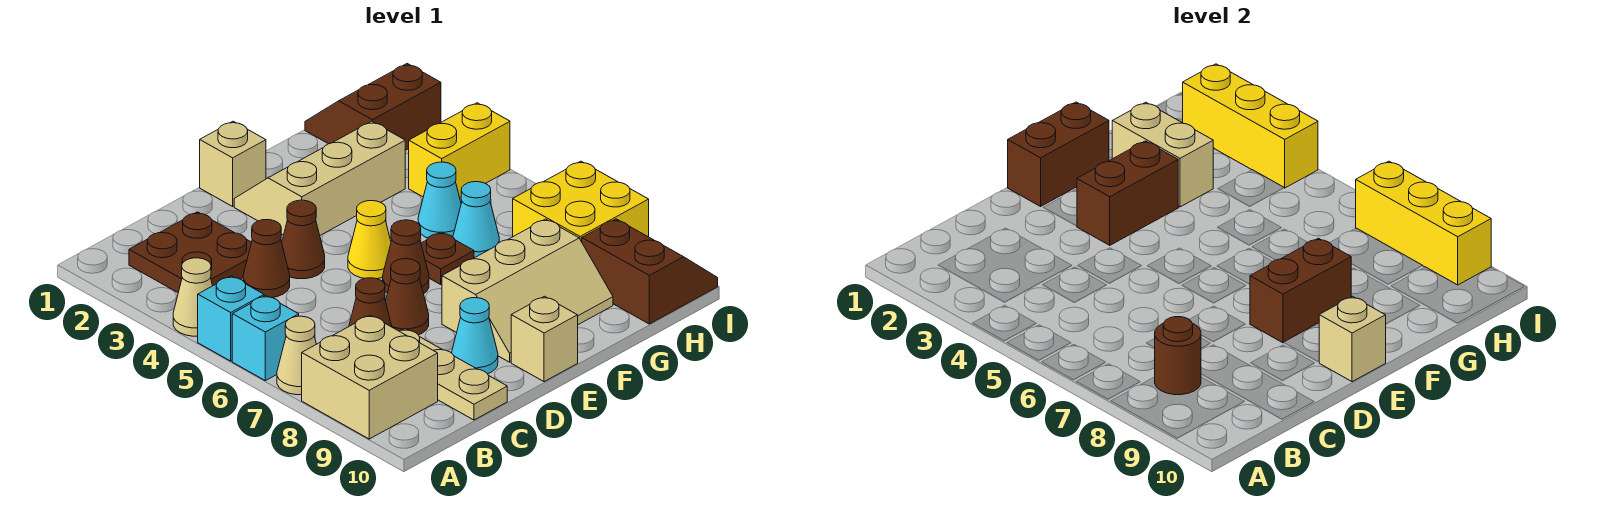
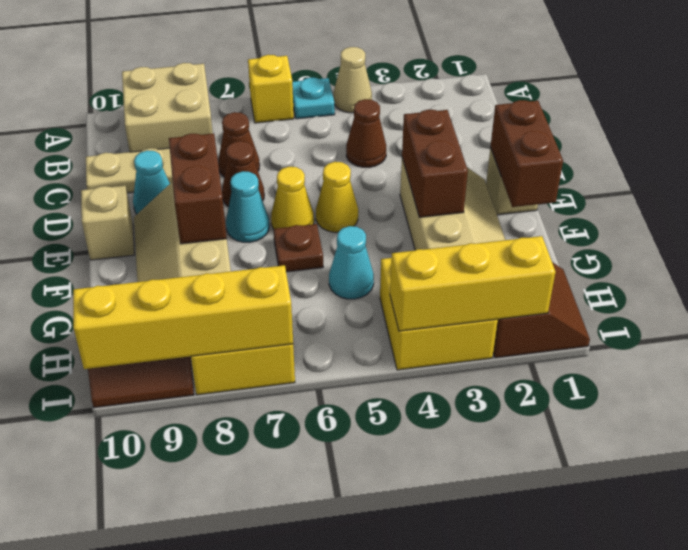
cyan 1x1 brick [198,276,264,361] -> cyan 1x1 plate [292,78,335,119]
cyan 1x1 brick [232,295,299,381] -> yellow 1x1 brick [248,55,294,123]
tan 1x1 cone [277,316,316,395] -> none
brown 2x2 plate [129,212,252,292] -> none
brown 1x1 round brick [1155,317,1201,395] -> none
brown 1x1 cone [282,200,325,279] -> none
brown 1x1 cone [383,220,429,294] -> yellow 1x1 cone [271,167,314,229]
tan 1x1 brick [1319,296,1386,382] -> none
tan 1x2 brick [1112,102,1214,207] -> none
cyan 1x1 cone [453,182,499,258] -> cyan 1x1 cone moved to [226,171,269,242]
yellow 1x2 brick [409,103,510,197] -> yellow 2x2 brick [380,258,498,370]
yellow 1x3 brick [1356,161,1491,285] -> yellow 1x4 brick [73,265,293,369]

